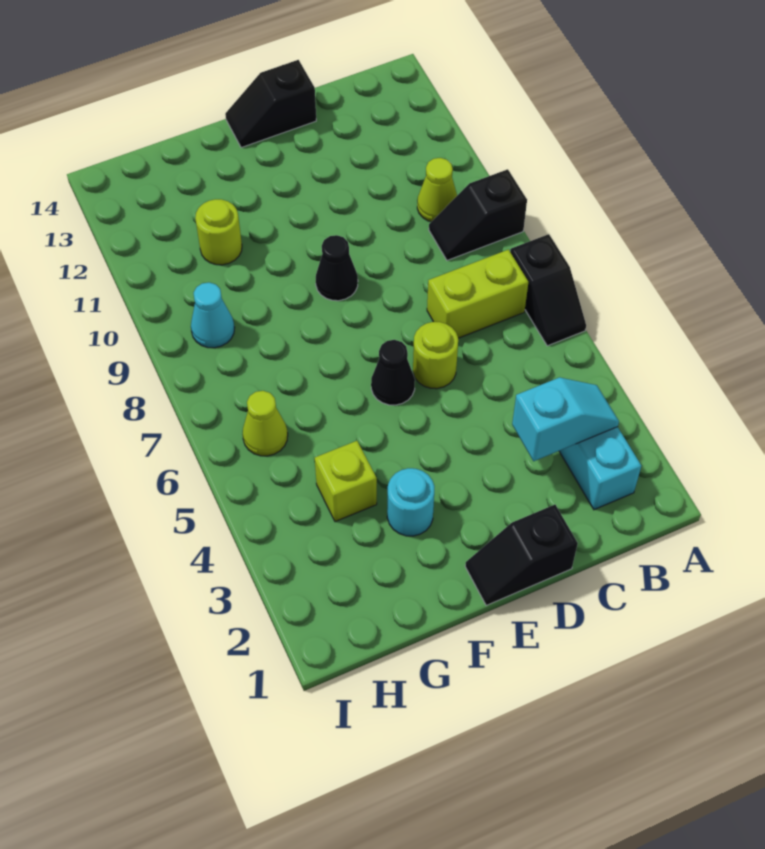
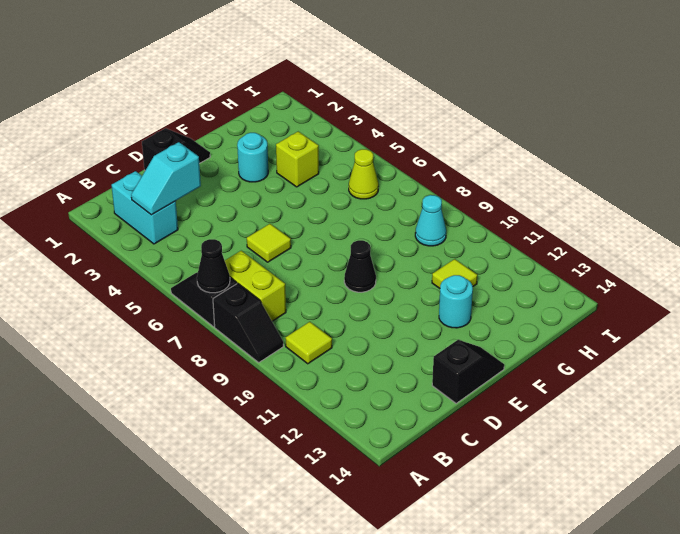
black 1x2 slope [429,169,527,260] -> black 1x2 slope turned to [213,283,283,362]
lime 1x2 brick [427,250,528,338] -> lime 1x2 brick turned to [225,251,286,321]
lime 1x1 cone [417,158,457,222] -> lime 1x1 tile [285,322,332,364]
lime 1x1 round brick [413,322,458,389] -> lime 1x1 tile [247,224,291,262]
black 1x1 cone [371,340,415,405] -> black 1x1 cone moved to [197,239,230,293]
none -> cyan 1x1 round brick [439,275,473,328]
lime 1x1 round brick [195,199,242,265] -> lime 1x1 tile [432,259,477,288]

